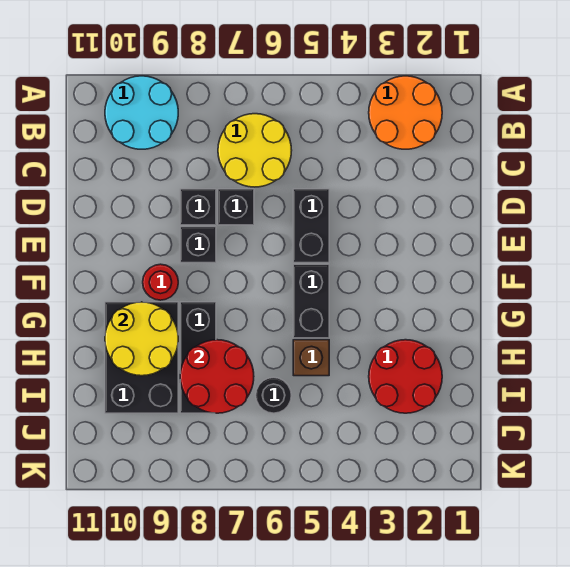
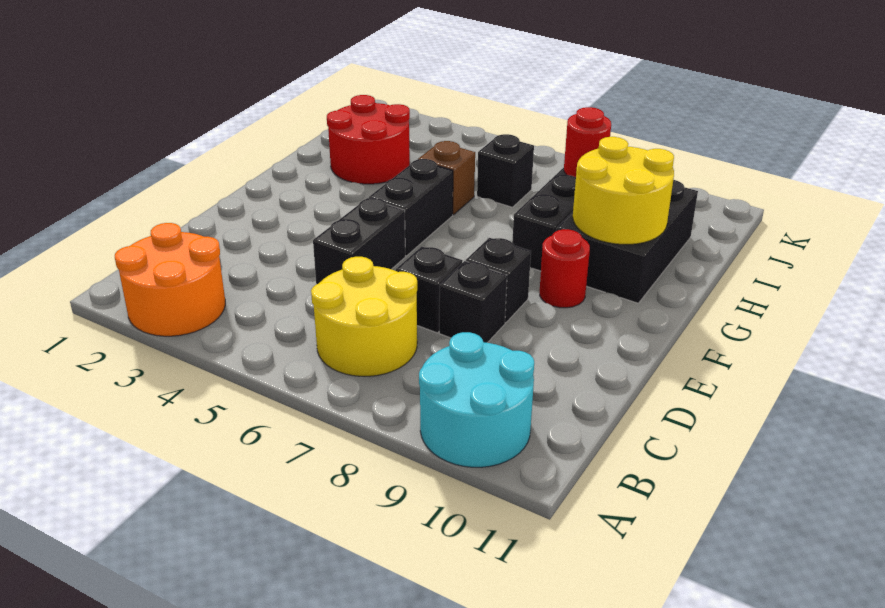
red 2x2 round brick [180,340,254,413] -> red 1x1 round brick [564,107,611,177]
black 1x1 round brick [256,377,292,413] -> black 1x1 brick [477,134,534,207]

